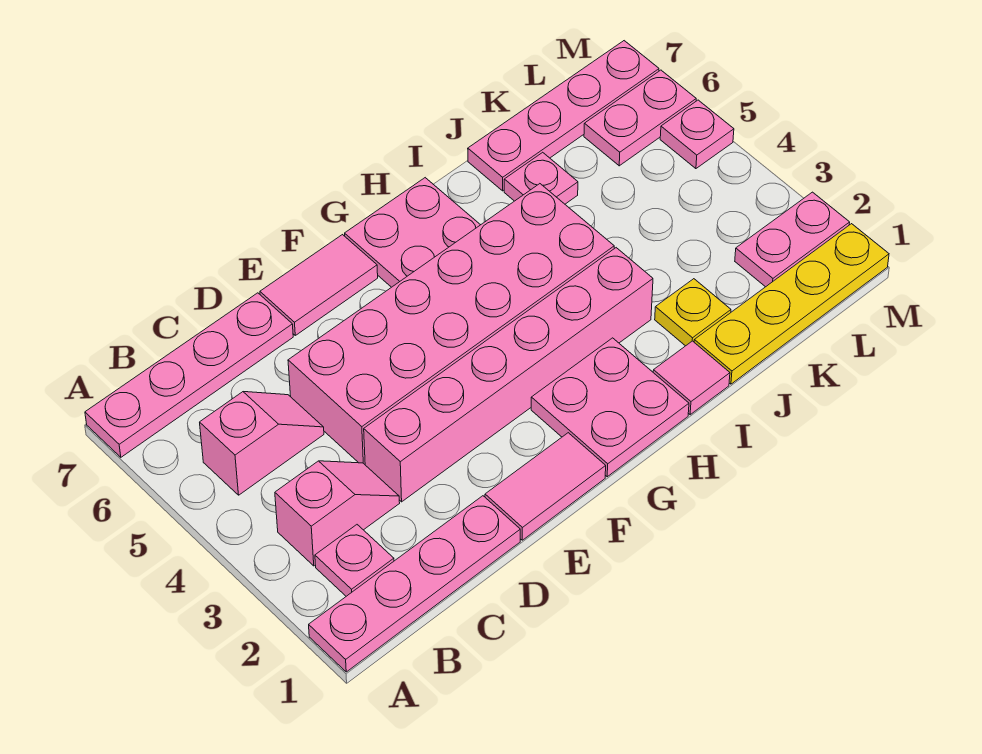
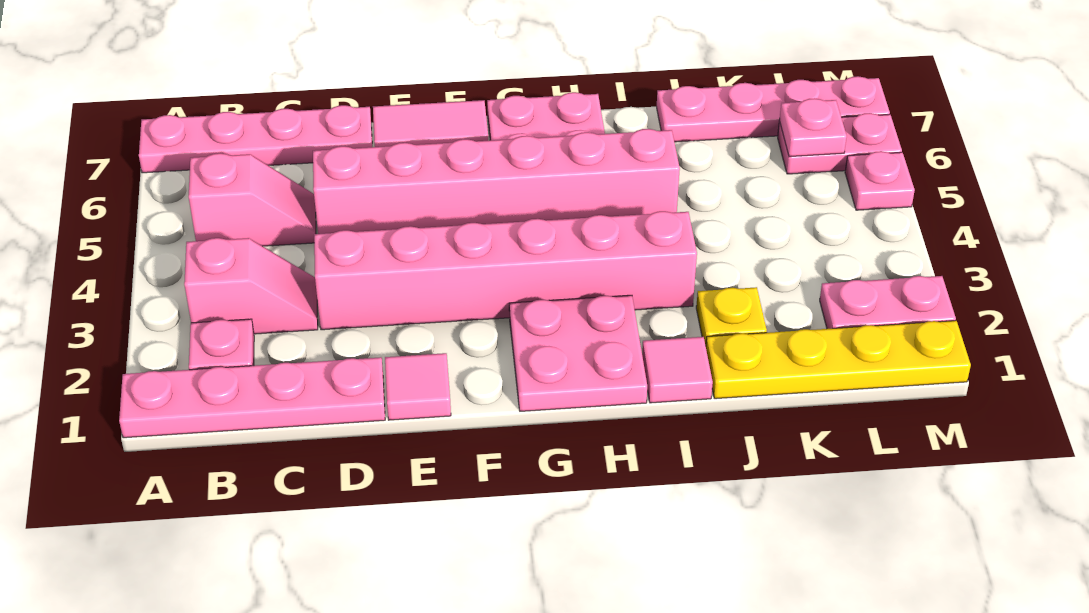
pink 2x6 brick [288,184,614,464] -> pink 1x6 brick [313,129,680,234]
pink 1x2 tile [485,433,606,540] -> pink 1x1 tile [385,353,451,420]
pink 1x1 plate [504,152,578,204] -> pink 1x1 plate moved to [780,98,847,157]

